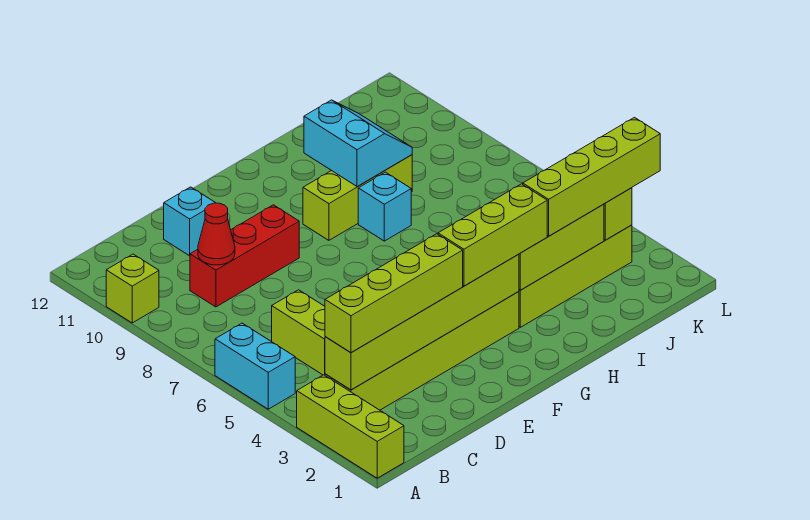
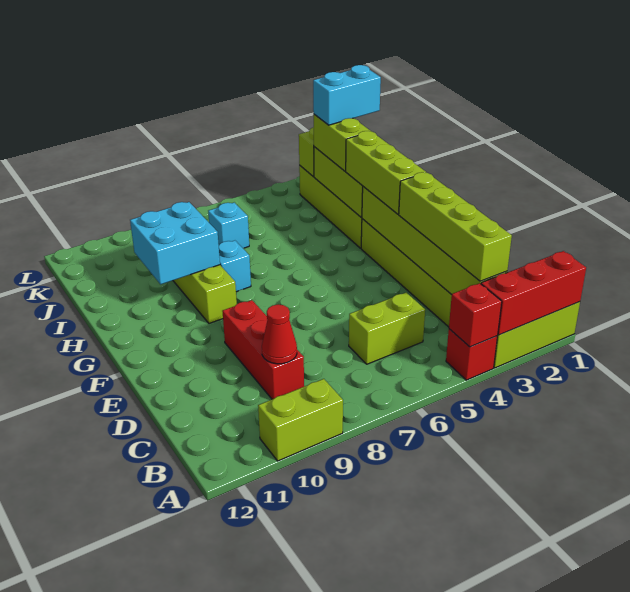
none -> red 1x3 brick [481,251,586,335]
none -> red 1x1 brick [446,329,497,380]
none -> red 1x1 brick [449,283,502,347]
cyan 1x2 brick [215,323,295,409] -> cyan 1x2 brick moved to [313,65,381,125]
lime 1x1 brick [106,254,159,323] -> lime 1x2 brick [258,379,343,461]
cyan 1x1 brick [164,187,215,256] -> cyan 1x1 brick moved to [208,203,249,248]
cyan 2x2 slope [304,100,412,187] -> cyan 2x2 brick [130,202,220,284]
lime 1x4 brick [523,118,660,236] -> lime 1x2 brick [314,114,370,171]

